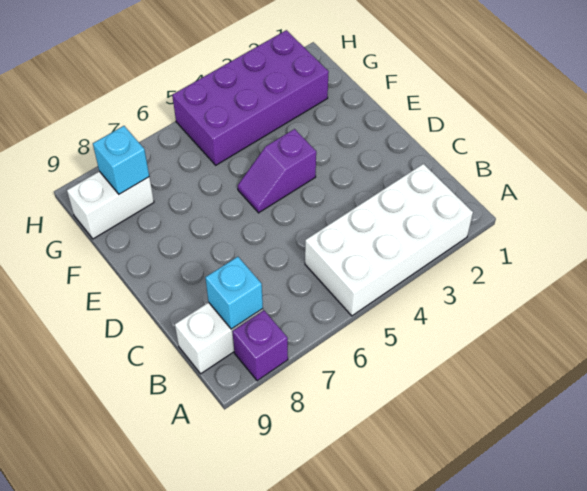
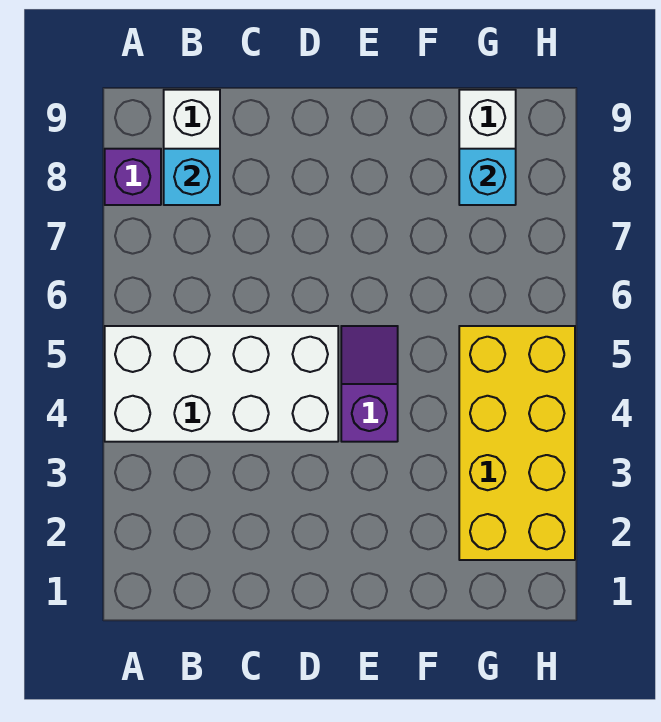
white 2x4 brick [305,164,473,316] -> white 2x4 brick turned to [105,326,338,442]
purple 2x4 brick [172,30,329,165] -> yellow 2x4 brick [459,326,575,560]

